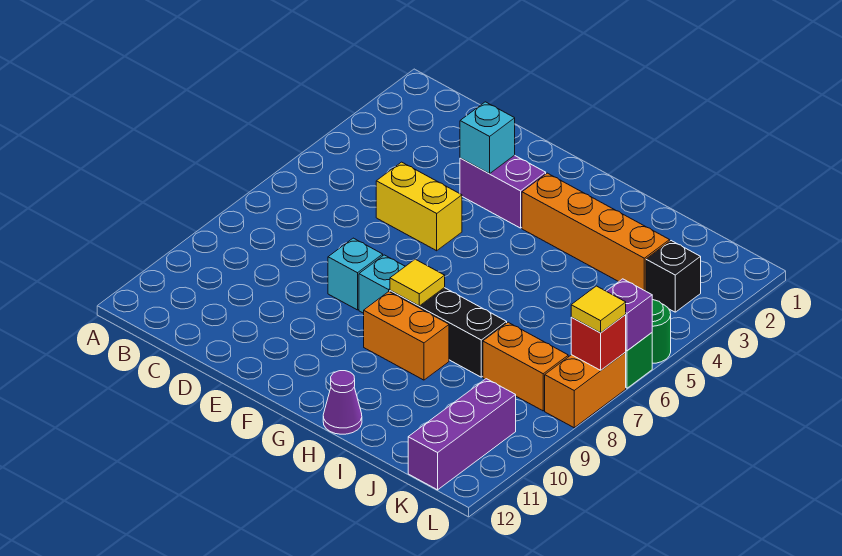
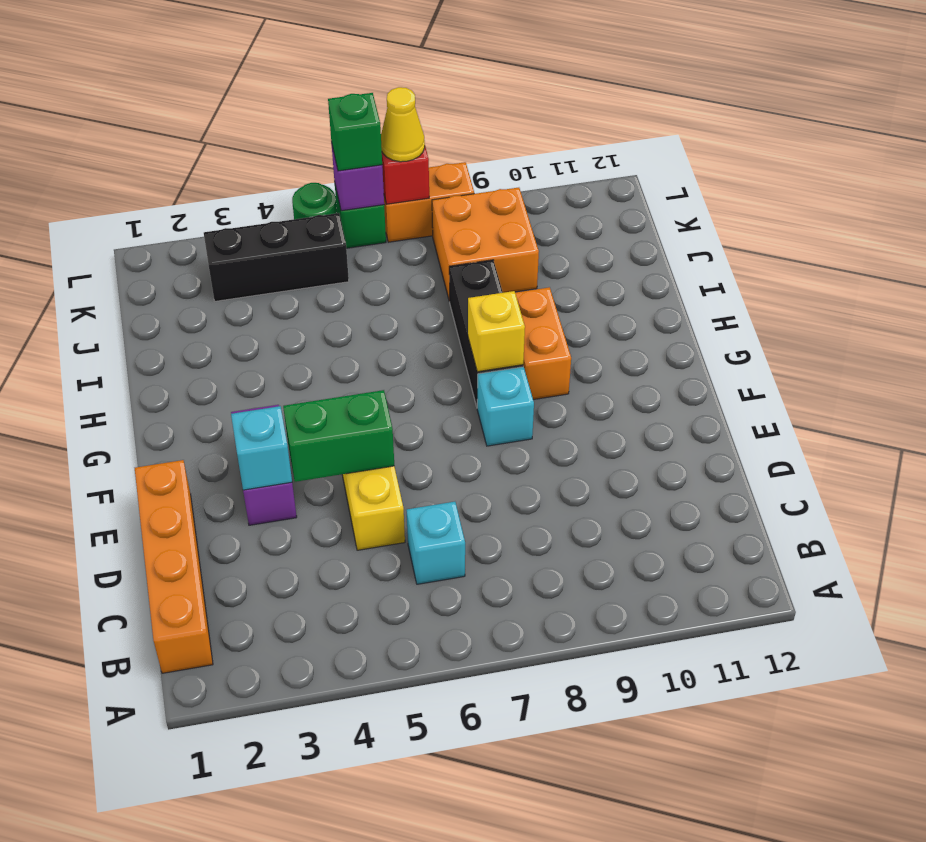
none -> green 1x2 brick [283,390,394,482]
cyan 1x1 brick [328,238,383,310] -> cyan 1x1 brick moved to [407,502,465,584]
orange 1x4 brick [522,173,670,291] -> orange 1x4 brick moved to [135,460,213,673]
yellow 1x1 tile [390,259,445,306] -> yellow 1x1 brick [468,291,525,372]
purple 1x1 cone [323,371,362,434] -> none
orange 1x2 brick [483,322,568,411] -> orange 2x2 brick [432,188,539,301]
black 1x1 brick [646,241,701,312] -> black 1x3 brick [204,213,349,301]
purple 1x3 brick [408,379,516,490] -> none
none -> green 1x1 brick [328,93,382,171]
yellow 1x1 tile [571,286,626,333] -> yellow 1x1 cone [381,87,425,162]

